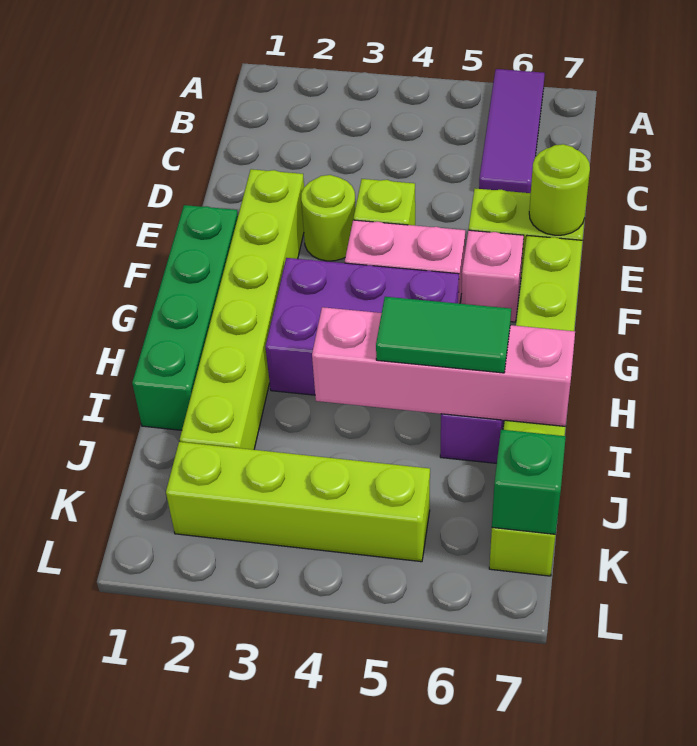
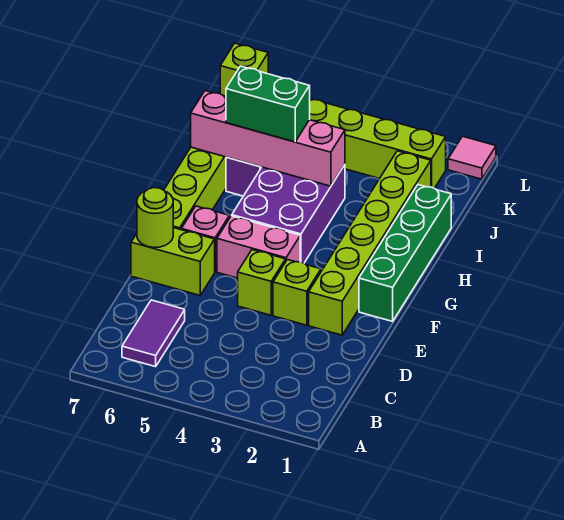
purple 1x3 tile [479,69,545,193] -> purple 1x2 tile [122,300,185,367]
lime 1x1 round brick [301,175,356,261] -> lime 1x1 brick [273,260,321,325]
purple 2x3 brick [266,258,459,395] -> purple 2x3 brick turned to [232,165,345,263]
green 1x2 tile [376,297,511,373] -> green 1x2 brick [226,66,310,142]
green 1x1 brick [492,430,566,534] -> lime 1x1 brick [220,43,268,96]
none -> pink 1x1 tile [448,136,496,179]

